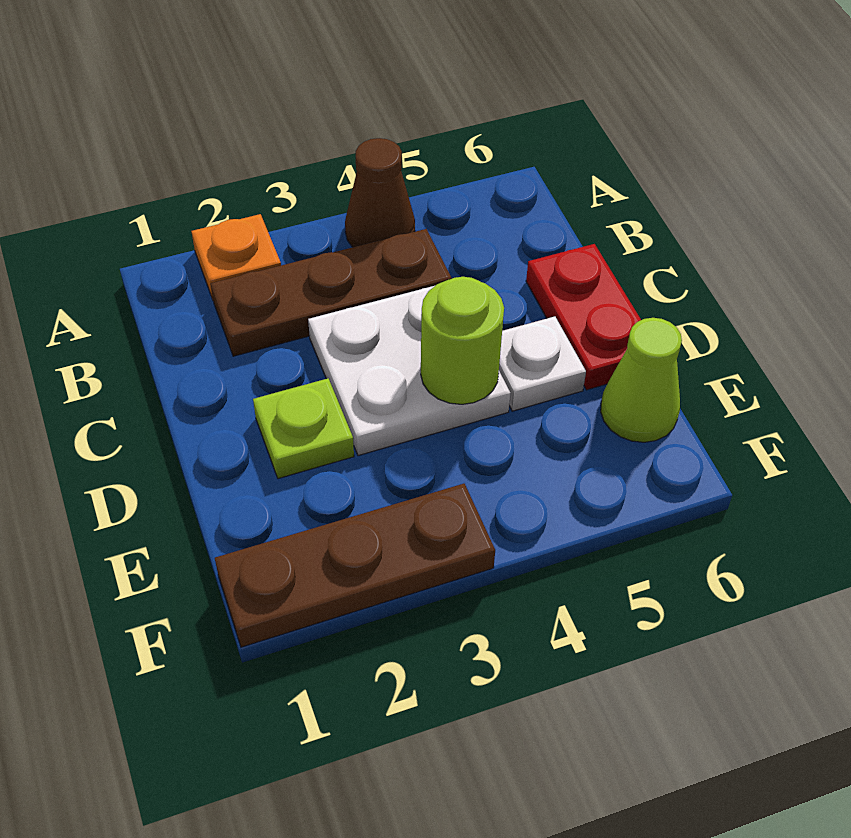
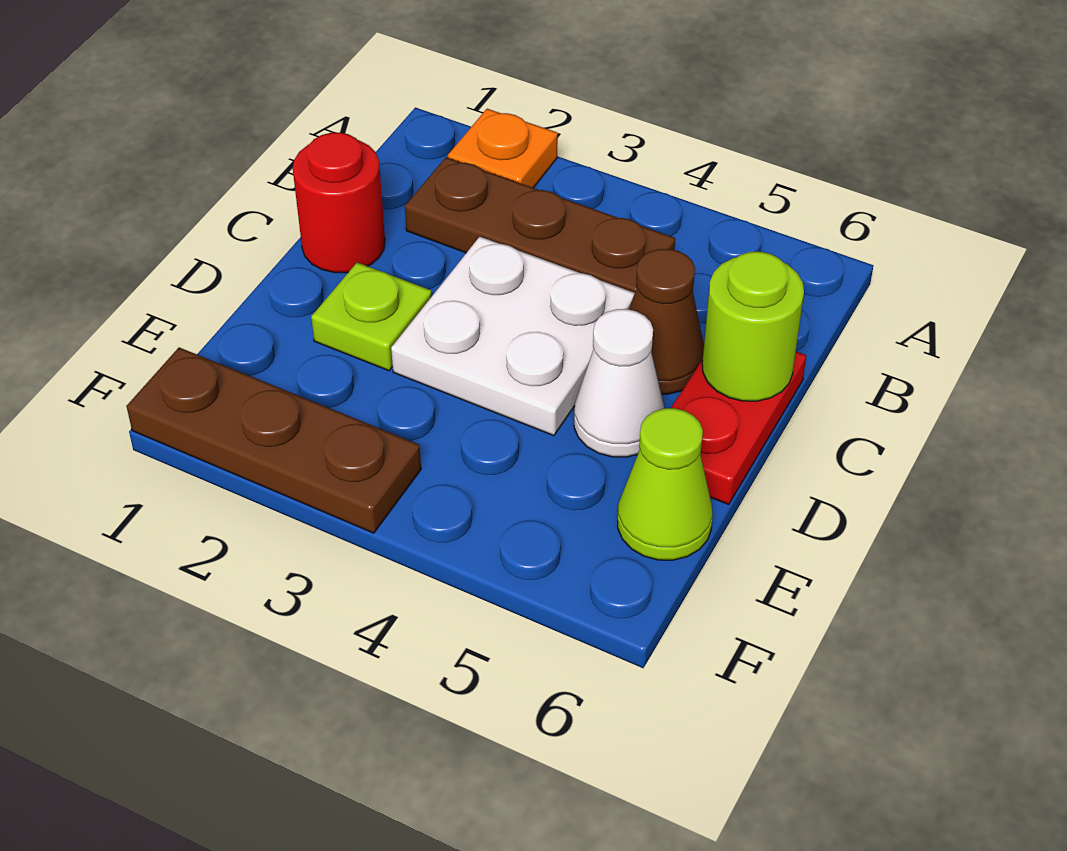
brown 1x1 cone [345,138,415,247] -> brown 1x1 cone moved to [629,249,704,394]
none -> red 1x1 round brick [293,133,385,273]
lime 1x1 round brick [421,277,504,404] -> lime 1x1 round brick moved to [702,252,804,401]
white 1x1 plate [499,317,586,411] -> white 1x1 cone [574,309,664,457]

